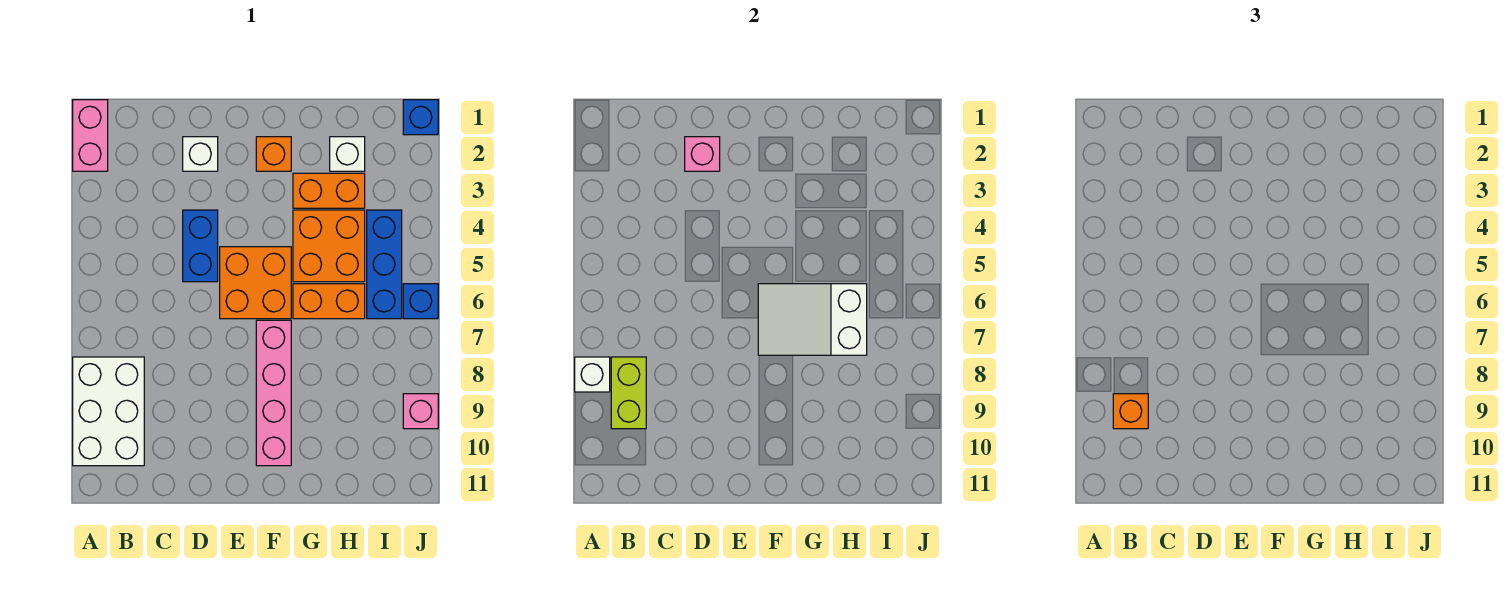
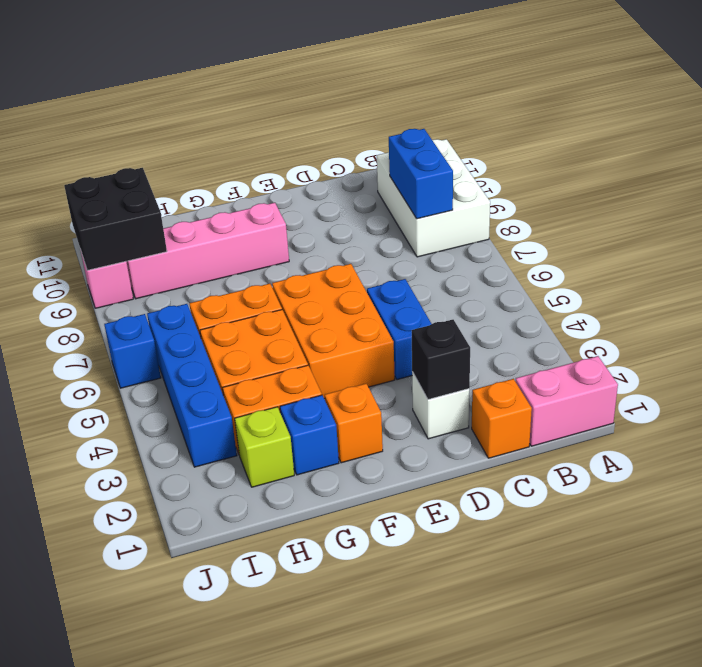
pink 1x2 brick [73,100,108,171] -> pink 1x2 brick turned to [515,356,618,446]
white 1x1 brick [575,357,610,392] -> none
lime 1x2 brick [611,357,646,429] -> blue 1x2 brick [389,129,453,219]
orange 1x1 brick [1113,394,1148,429] -> orange 1x1 brick moved to [472,379,532,458]
pink 1x1 brick [685,137,720,171] -> black 1x1 brick [412,320,470,399]
orange 2x2 brick [220,247,291,319] -> orange 2x3 brick [272,264,395,399]
white 2x3 slope [758,284,867,355] -> none
pink 1x4 brick [256,320,291,466] -> pink 1x4 brick turned to [126,203,289,299]
white 1x1 brick [330,137,365,171] -> lime 1x1 brick [235,407,294,487]
blue 1x3 brick [367,210,402,319] -> blue 1x4 brick [147,304,237,467]
none -> black 2x2 brick [64,168,167,271]
blue 1x1 brick [403,100,438,135] -> blue 1x1 brick moved to [280,395,339,475]

